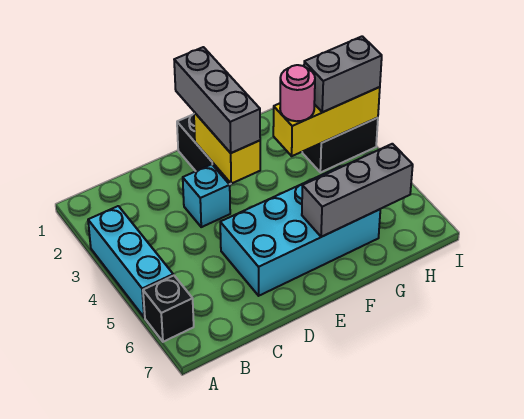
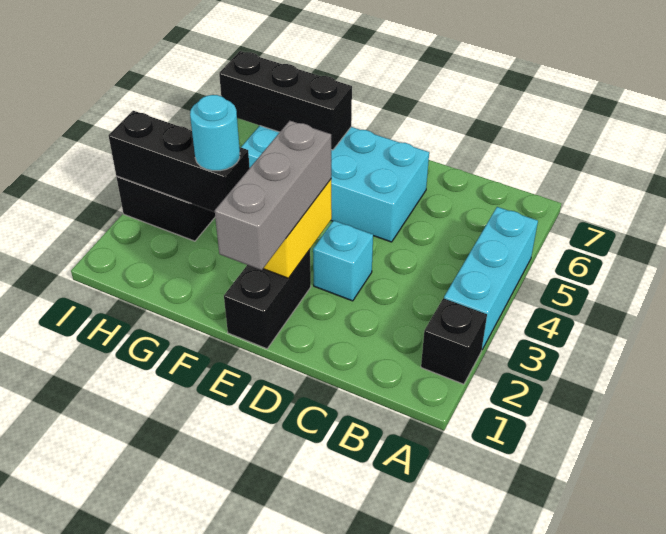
black 1x1 brick [143,275,194,342] -> black 1x1 brick moved to [421,298,487,384]
grey 1x3 brick [302,144,413,237] -> black 1x3 brick [219,51,352,150]
yellow 1x3 brick [273,87,380,156] -> black 1x3 brick [109,111,250,212]
pink 1x1 round brick [280,65,315,121] -> cyan 1x1 round brick [190,95,240,171]
grey 1x2 brick [304,36,382,112] -> none

